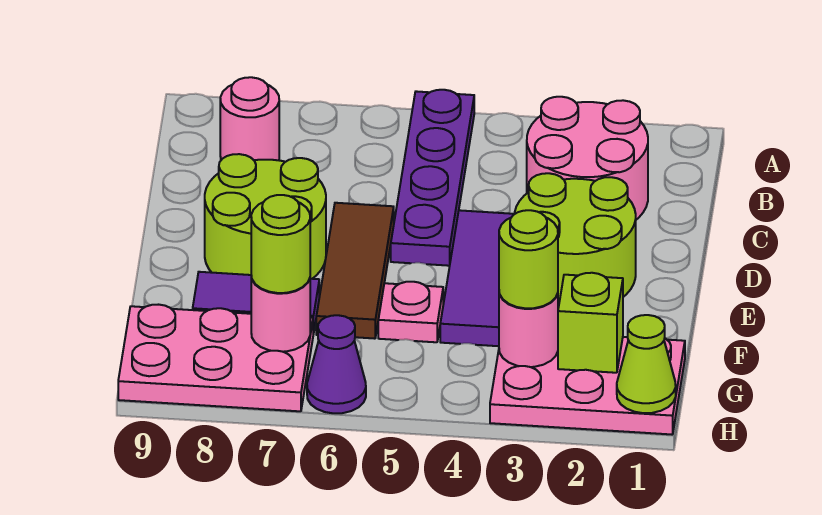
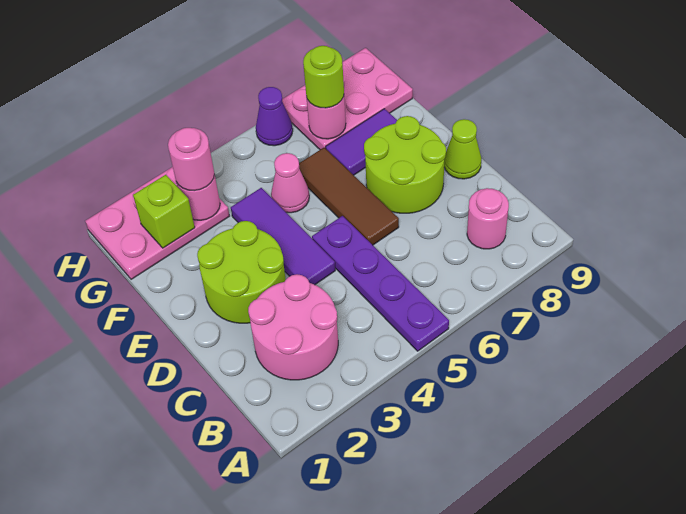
pink 1x1 plate [378,282,443,342] -> pink 1x1 cone [271,153,309,213]
lime 1x1 round brick [499,210,558,308] -> pink 1x1 round brick [168,128,215,191]
lime 1x1 cone [617,315,676,413] -> lime 1x1 cone moved to [444,119,482,179]

